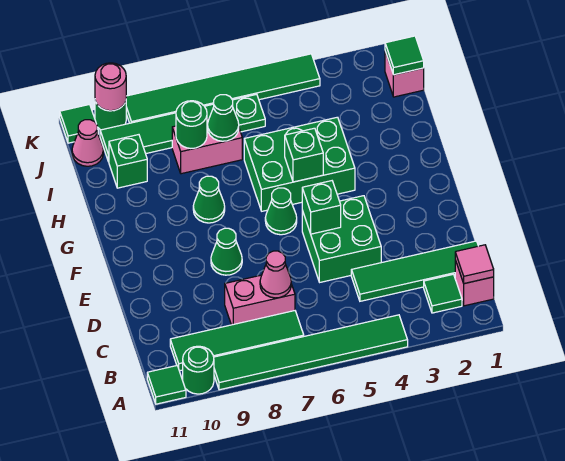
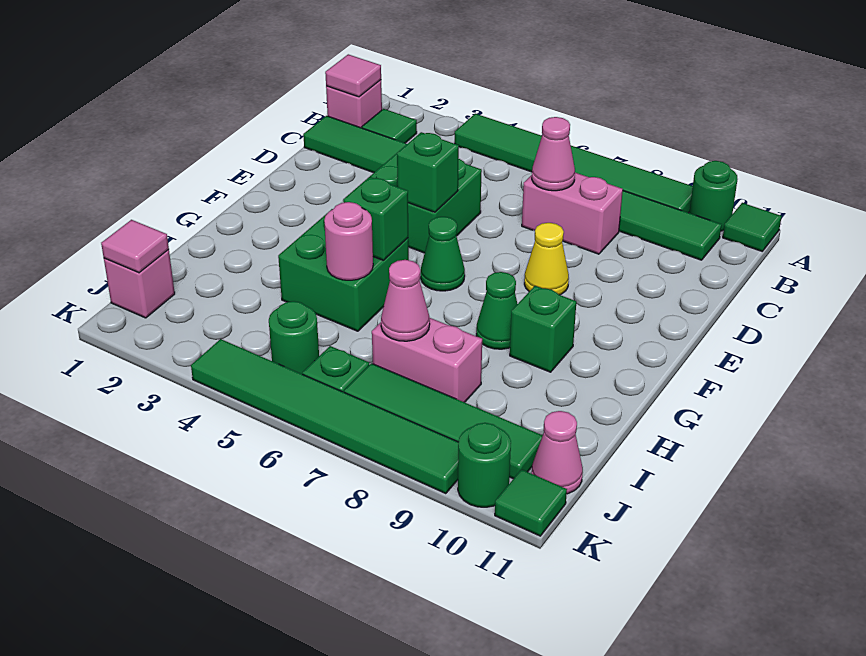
green 1x1 cone [211,228,242,275] -> yellow 1x1 cone [524,223,569,295]
green 2x3 brick [244,117,355,211] -> green 2x2 brick [278,209,409,331]
green 1x1 cone [208,95,239,141] -> pink 1x1 cone [381,260,430,341]
green 1x1 round brick [176,101,207,148] -> green 1x1 round brick moved to [269,301,319,374]
green 1x1 brick [109,135,147,188] -> green 1x1 brick moved to [510,286,576,372]
green 1x1 tile [385,36,424,75] -> pink 1x1 tile [101,220,169,273]
pink 1x1 round brick [95,63,126,111] -> pink 1x1 round brick moved to [324,202,373,280]

